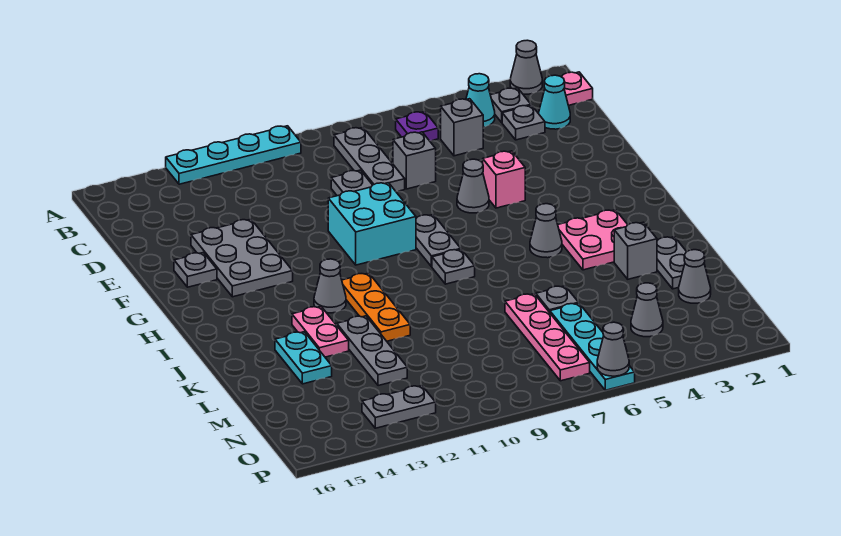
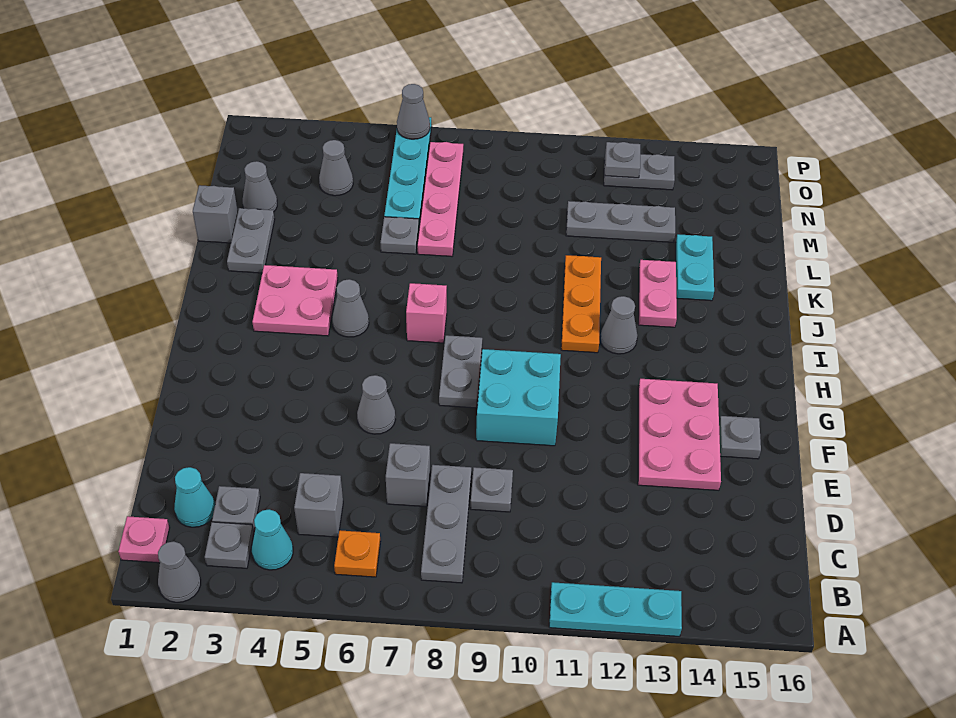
cyan 1x4 plate [166,126,301,184] -> cyan 1x3 plate [549,582,682,637]
purple 1x1 plate [396,112,438,141] -> orange 1x1 plate [334,530,380,577]
grey 2x3 plate [191,219,293,297] -> pink 2x3 plate [638,379,721,490]
pink 1x1 brick [483,151,525,208] -> pink 1x1 brick moved to [406,283,447,343]
grey 1x1 plate [432,249,475,284] -> grey 1x1 plate moved to [605,142,640,178]
grey 1x1 brick [614,222,657,279] -> grey 1x1 brick moved to [193,185,238,243]
grey 1x3 plate [337,316,407,386] -> grey 1x3 plate turned to [566,201,675,242]

